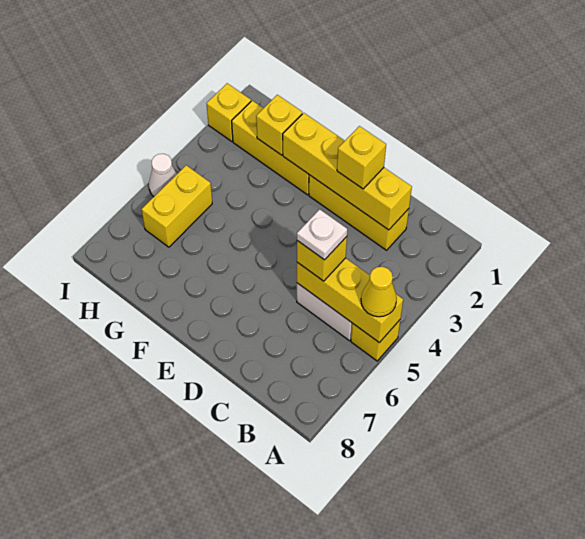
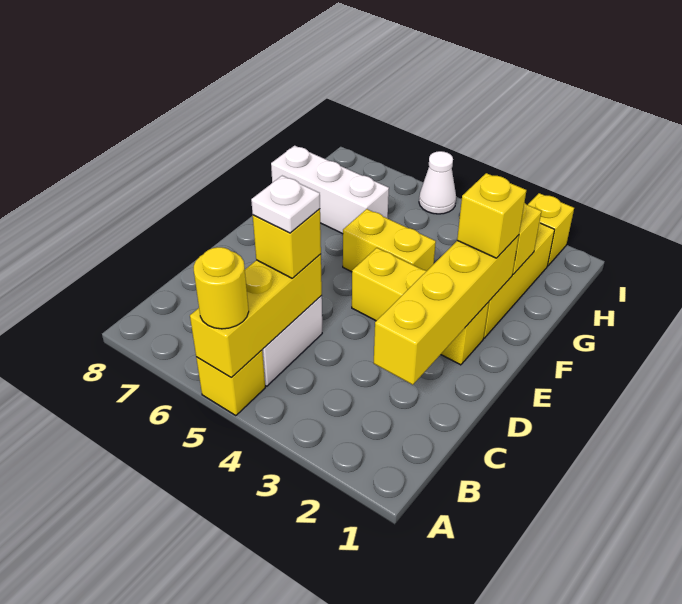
yellow 1x1 cone [361,267,397,317] -> yellow 1x1 round brick [194,247,249,329]
yellow 1x3 brick [309,175,409,250] -> yellow 1x3 brick turned to [352,248,489,365]
yellow 1x1 brick [337,126,386,189] -> yellow 1x1 brick moved to [457,173,527,258]
none -> white 1x3 brick [271,146,389,234]
yellow 1x2 brick [142,165,212,247] -> yellow 1x2 brick moved to [343,209,436,272]

